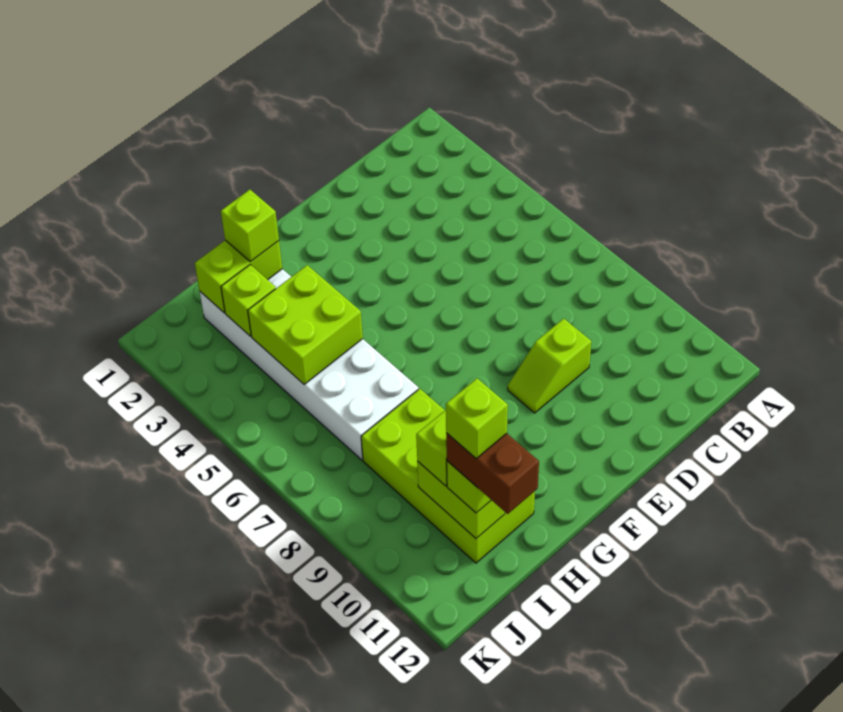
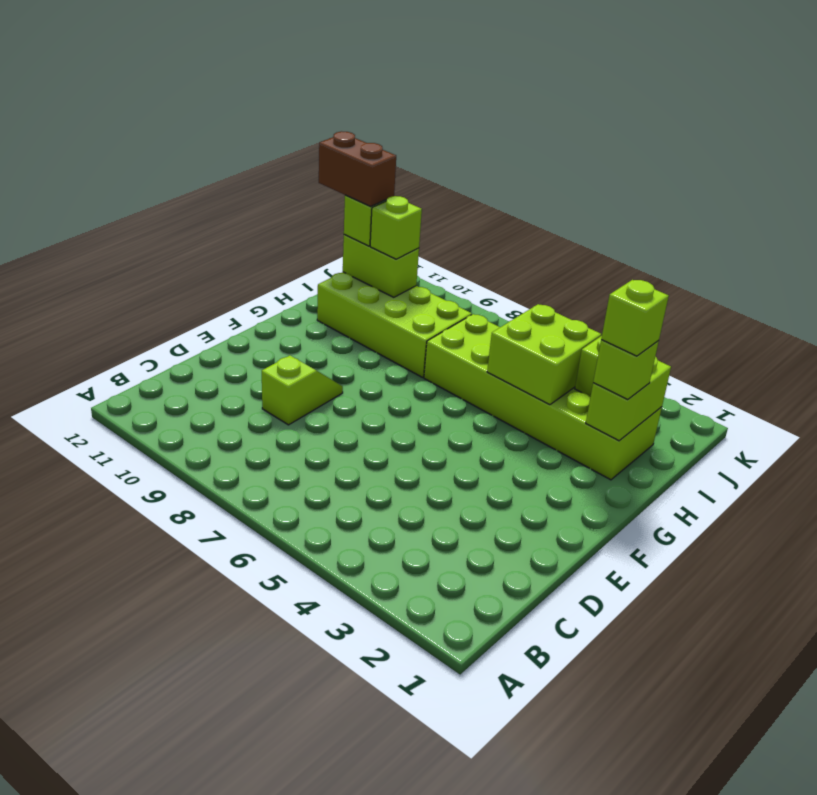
white 2x6 brick [200,269,418,460] -> lime 2x6 brick [424,314,662,480]
lime 1x1 brick [446,378,508,458] -> lime 1x1 brick moved to [601,280,669,356]

